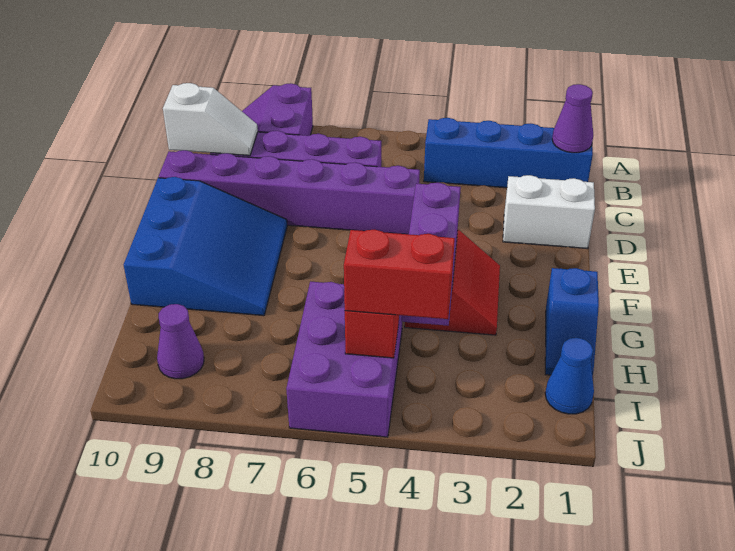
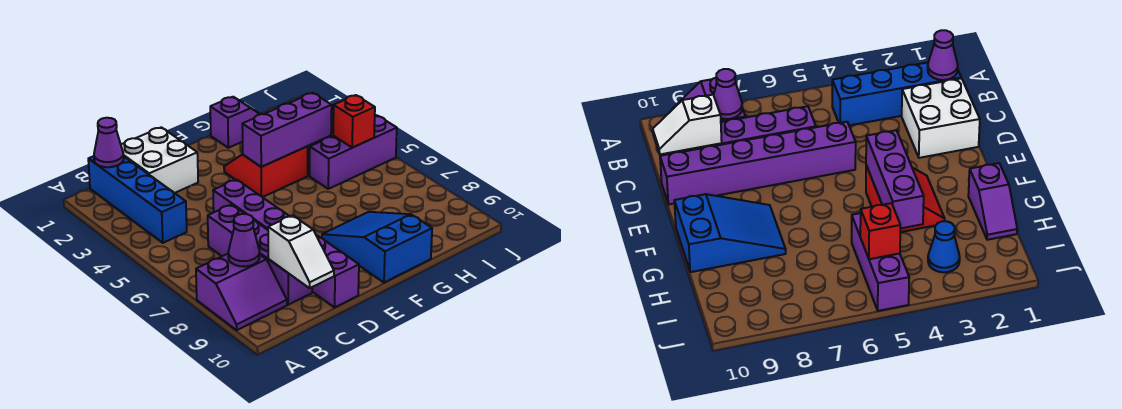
white 1x2 slope [163,83,258,156] -> white 1x2 slope turned to [268,215,334,288]
white 1x2 brick [503,175,595,249] -> white 2x2 brick [121,127,198,193]
blue 3x3 slope [124,177,287,316] -> blue 2x3 slope [322,212,432,283]
blue 1x2 slope [545,268,599,376] -> purple 1x2 slope [210,97,260,148]
purple 2x3 brick [286,282,402,437] -> purple 1x3 brick [310,116,397,189]
blue 1x1 cone [545,338,594,414] -> blue 1x1 cone moved to [928,221,960,272]
red 1x2 brick [344,229,455,319] -> none
purple 1x1 cone [157,304,204,379] -> purple 1x1 cone moved to [228,214,260,267]

